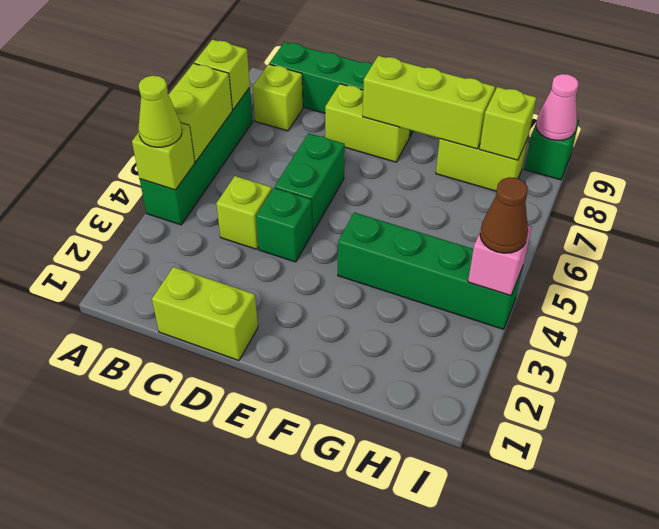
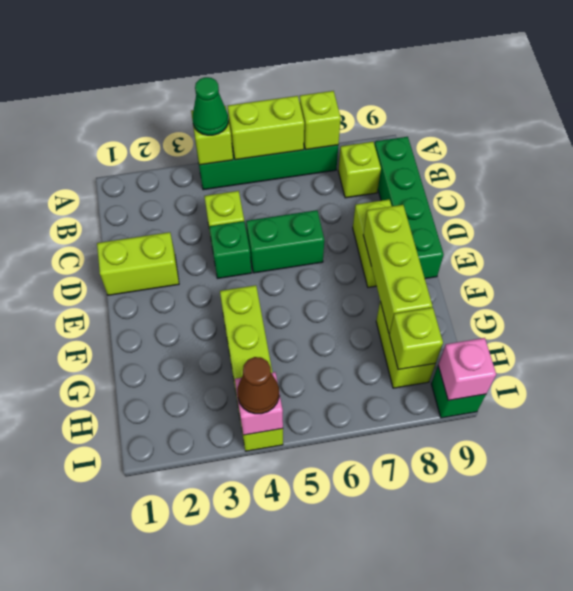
lime 1x1 cone [138,76,182,147] -> green 1x1 cone [192,77,228,135]
lime 1x2 brick [152,267,258,360] -> lime 1x2 brick turned to [97,232,179,295]
green 1x4 brick [338,212,523,329] -> lime 1x4 brick [220,285,283,451]
pink 1x1 cone [536,74,578,140] -> pink 1x1 brick [438,338,496,400]

